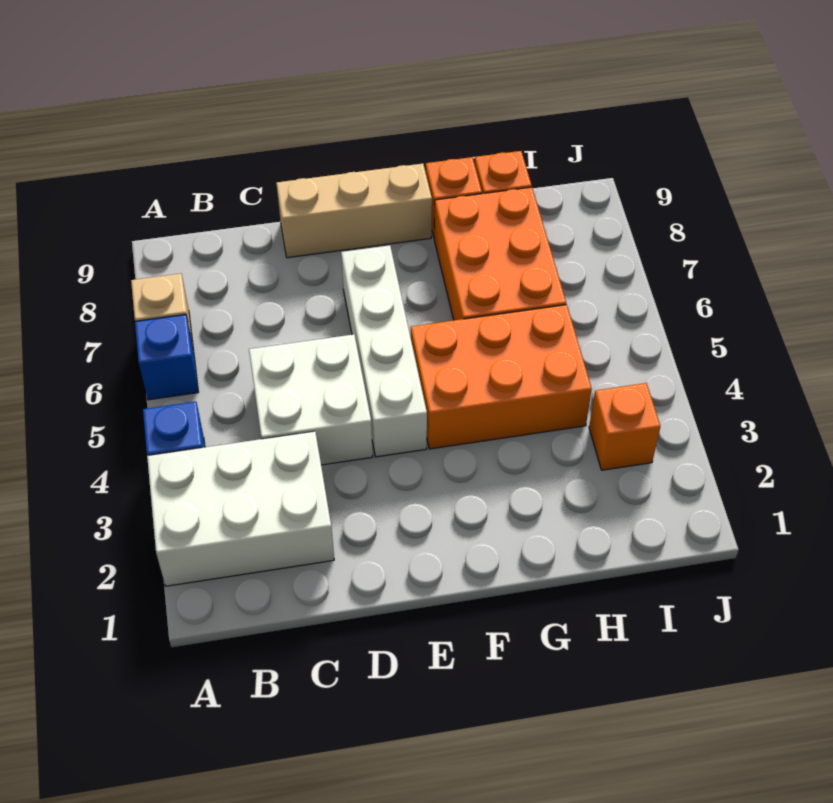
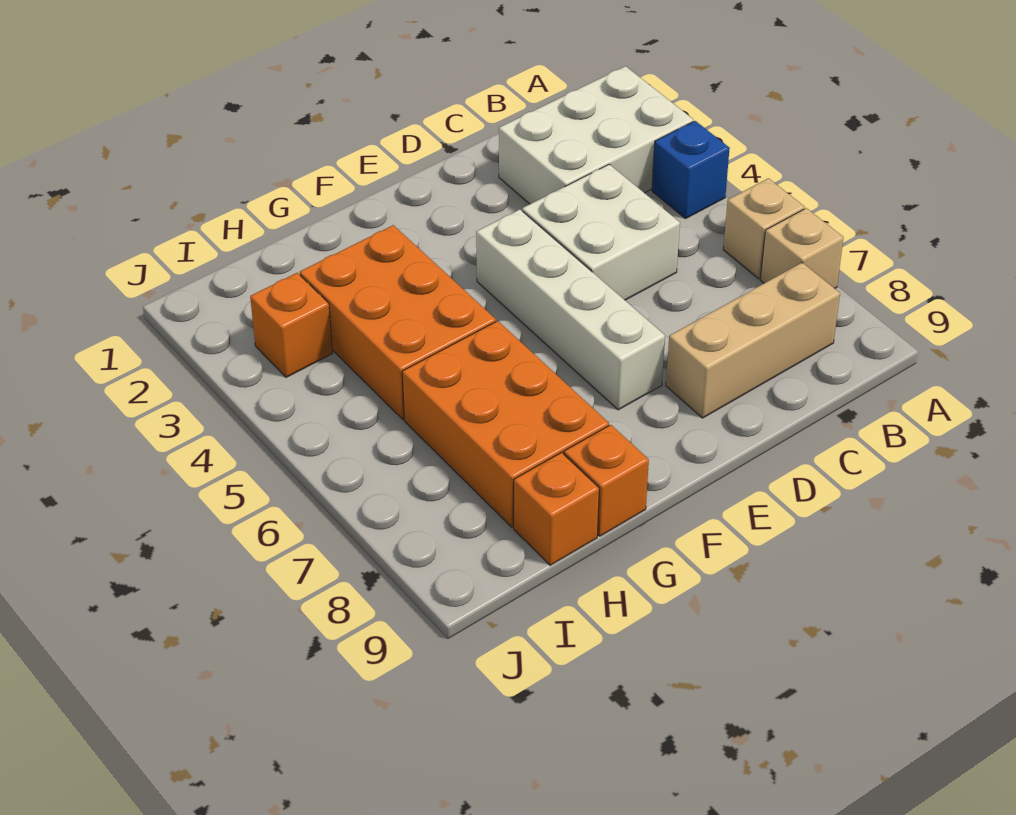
blue 1x1 brick [135,315,198,400] -> tan 1x1 brick [723,178,805,279]
tan 1x3 brick [276,164,432,258] -> tan 1x3 brick moved to [666,263,840,418]
orange 2x3 brick [411,305,592,449] -> orange 2x3 brick turned to [300,225,496,419]

